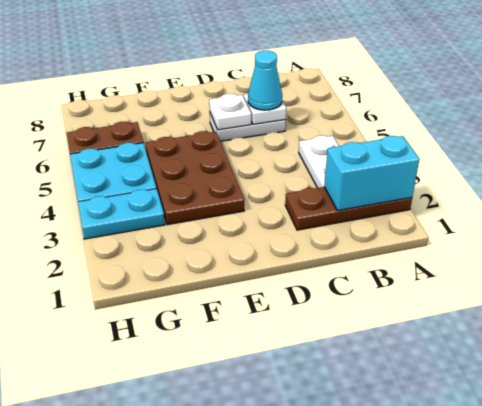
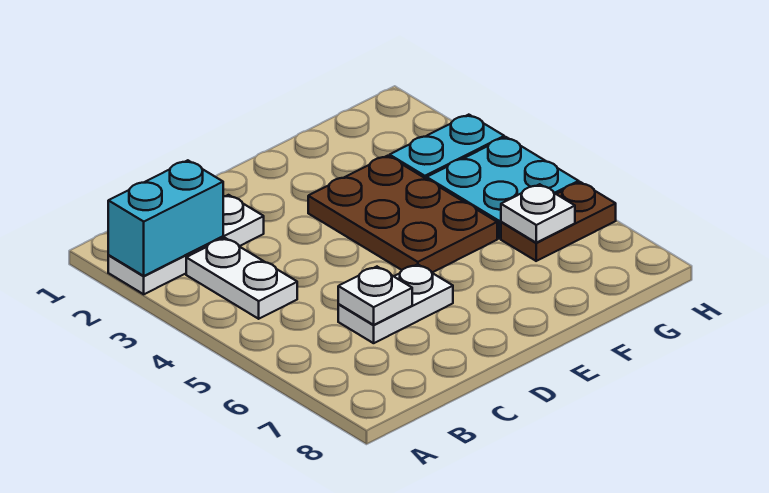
brown 1x3 plate [285,187,412,230] -> white 1x3 plate [108,195,264,294]
cyan 1x1 cone [248,51,282,110] -> none
white 1x1 plate [209,94,251,130] -> white 1x1 plate moved to [501,184,575,243]

